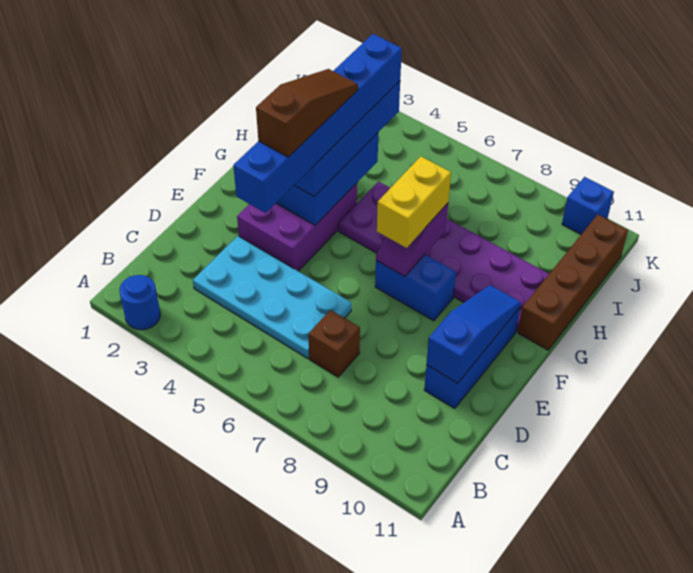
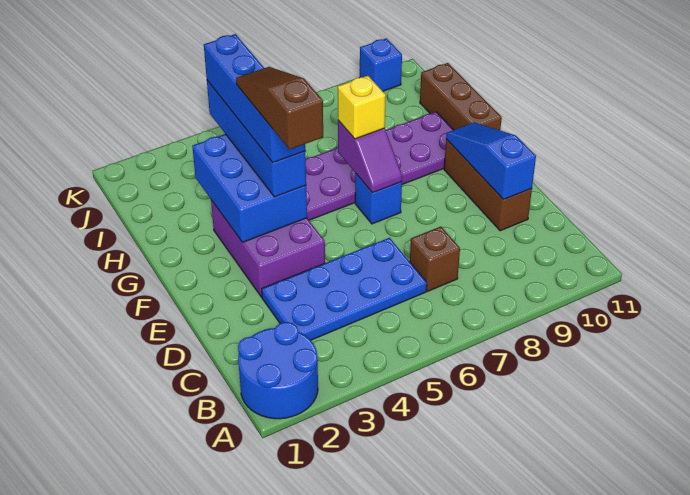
blue 1x1 round brick [119,275,160,330] -> blue 2x2 round brick [238,322,318,419]
cyan 2x4 plate [193,236,351,358] -> blue 2x4 plate [262,238,427,340]
blue 1x6 brick [233,34,402,213] -> blue 1x4 brick [204,34,305,163]
blue 1x3 brick [424,308,520,409] -> brown 1x3 brick [444,139,532,231]
blue 1x2 brick [375,255,456,321] -> blue 1x1 brick [355,173,402,224]
yellow 1x2 brick [377,157,451,248] -> yellow 1x1 brick [338,76,386,139]
brown 1x4 brick [518,215,628,350] -> brown 1x3 brick [420,63,502,130]

